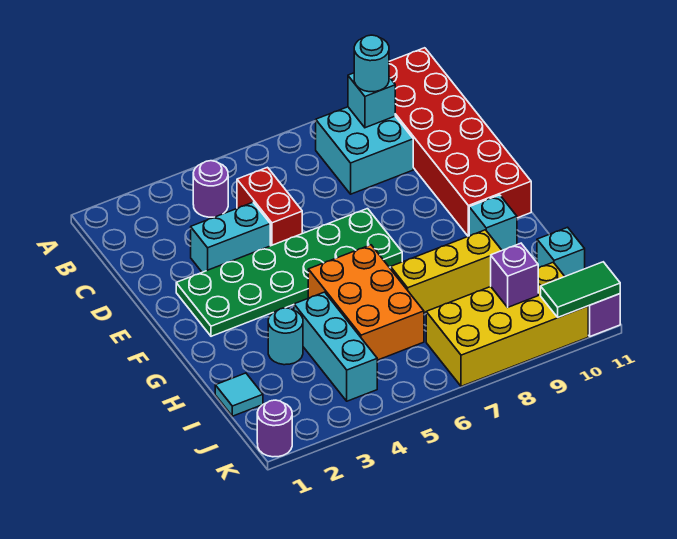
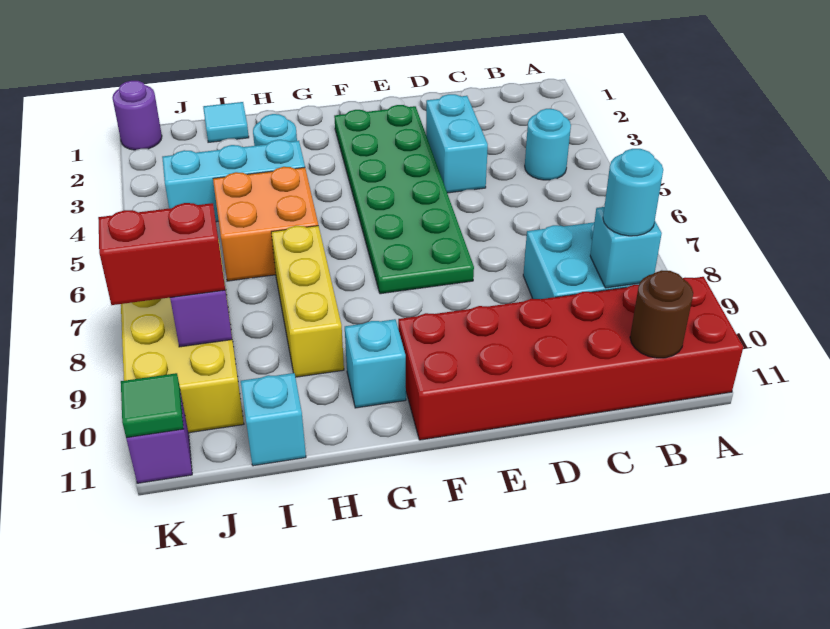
purple 1x1 round brick [193,161,228,217] -> cyan 1x1 round brick [525,109,571,180]
none -> brown 1x1 round brick [630,270,693,358]
red 1x2 brick [237,167,302,246] -> red 1x2 brick moved to [98,203,225,305]
orange 2x3 brick [308,245,424,360] -> orange 2x2 brick [213,167,318,281]
green 1x2 tile [541,262,620,317] -> green 1x1 tile [121,373,183,438]

